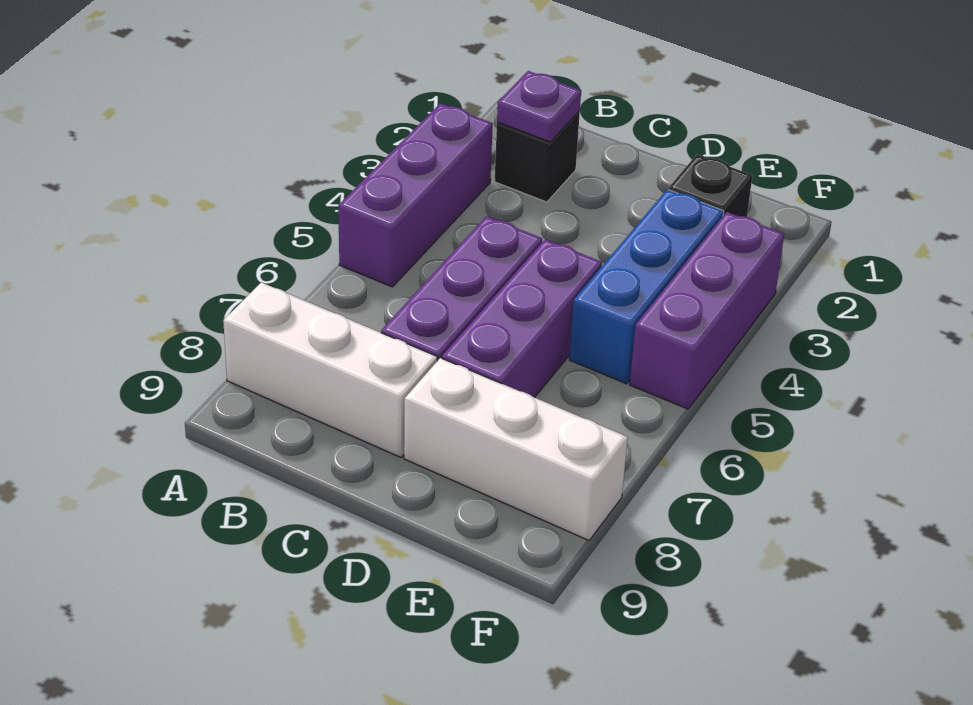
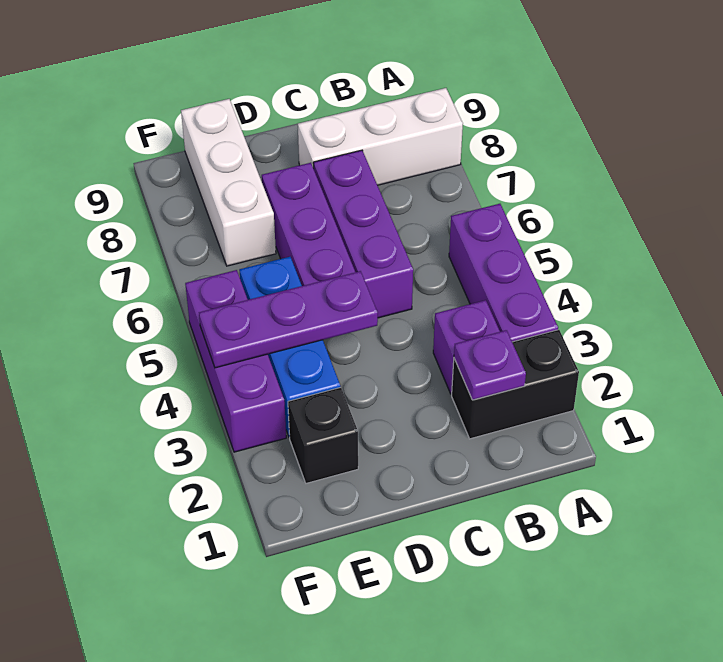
black 1x1 brick [495,111,580,202] -> black 1x2 brick [452,330,579,439]
none -> purple 1x1 brick [433,300,500,394]
none -> purple 1x3 plate [199,271,378,368]
white 1x3 brick [404,358,628,540] -> white 1x3 brick turned to [181,99,276,266]

